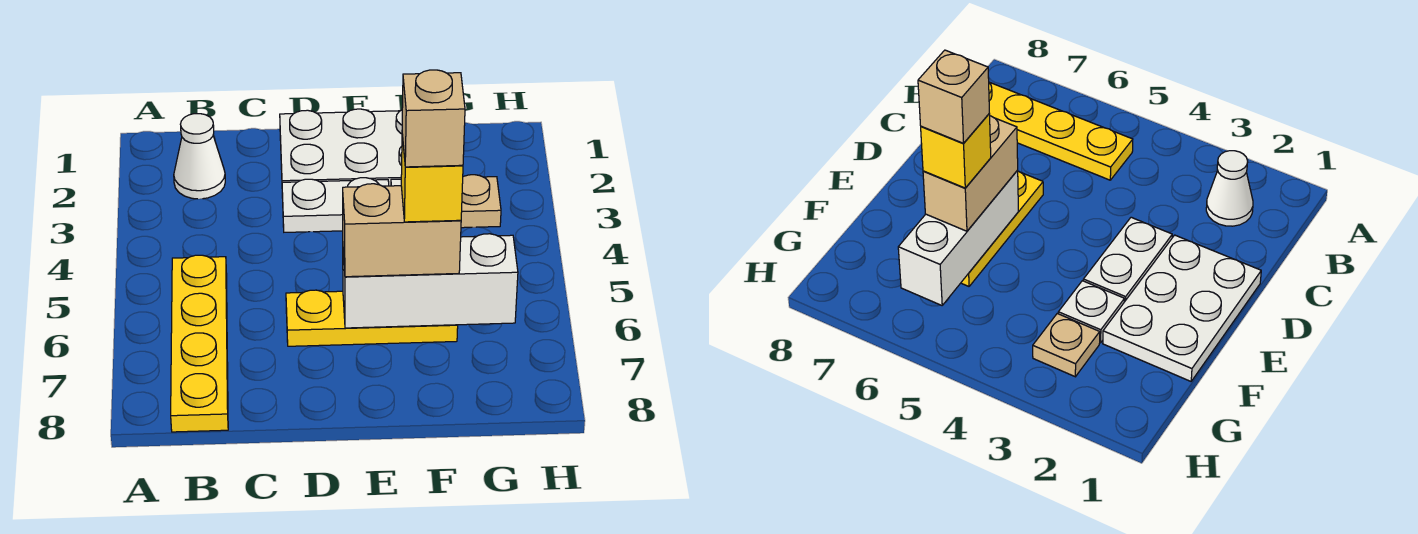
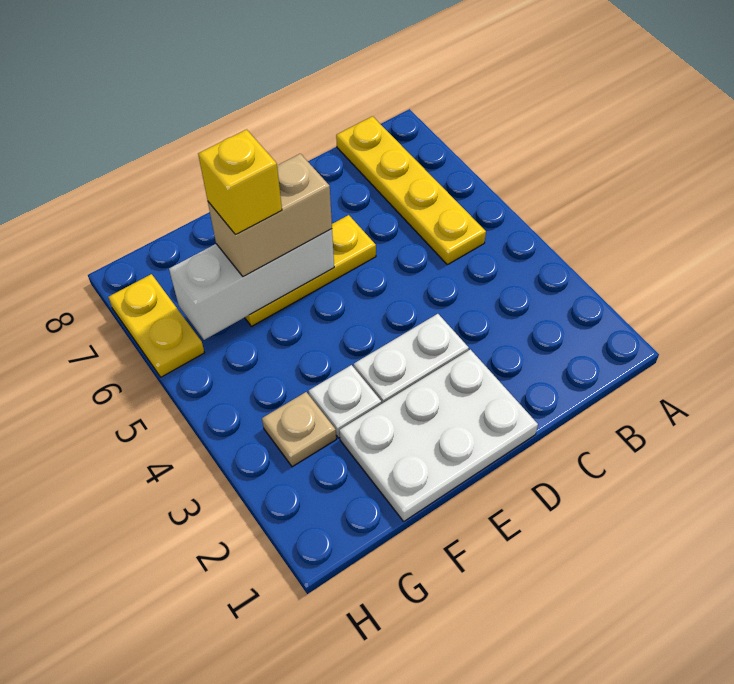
white 1x1 cone [174,114,225,199] -> none
tan 1x1 brick [402,70,465,167] -> none
none -> yellow 1x2 plate [109,274,205,377]

